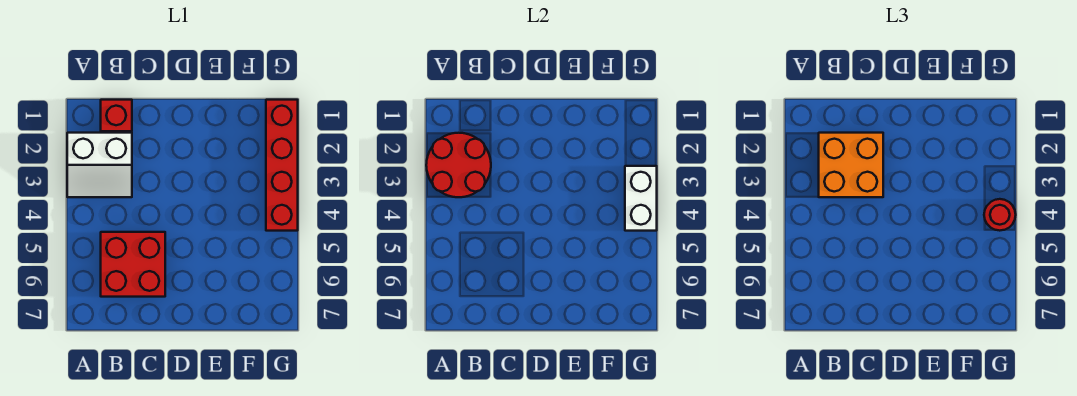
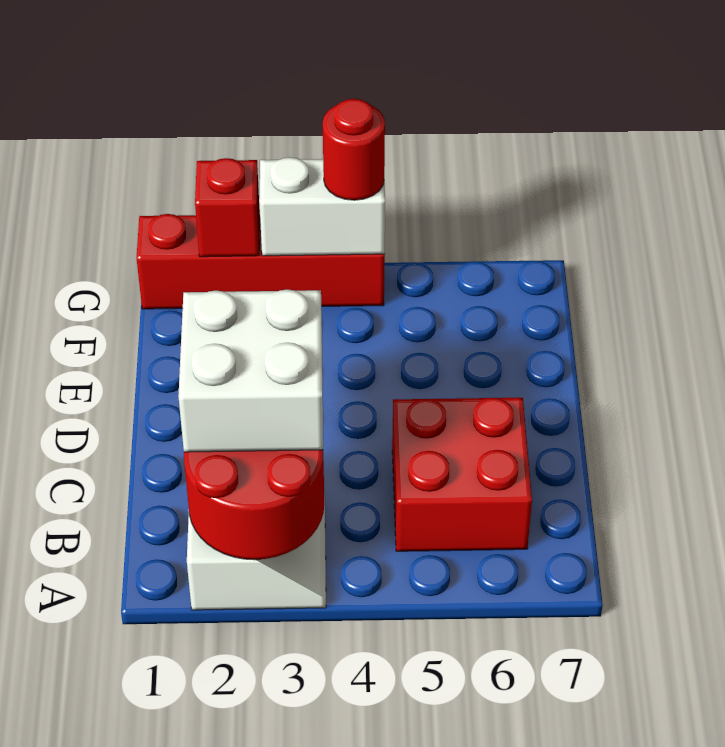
red 1x1 brick [101,100,132,131] -> red 1x1 brick moved to [195,158,260,257]
orange 2x2 brick [819,133,883,197] -> white 2x2 brick [178,289,323,452]

